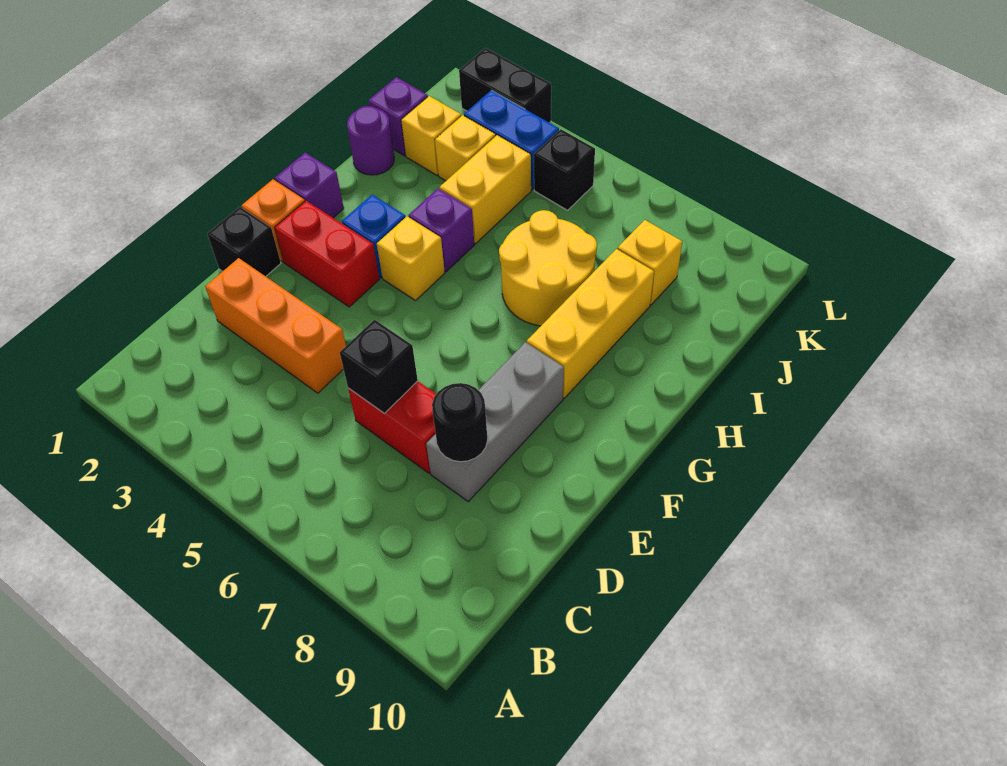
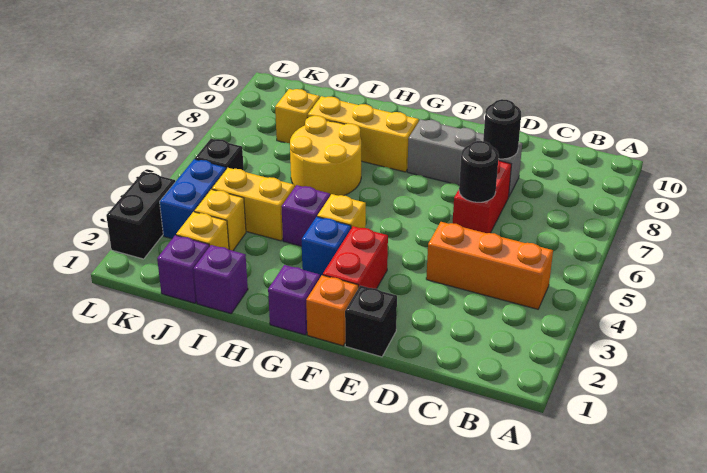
orange 1x3 brick [205,258,346,393] -> orange 1x3 brick turned to [426,222,553,309]
black 1x1 brick [340,320,418,413] -> black 1x1 round brick [459,141,499,202]
purple 1x1 round brick [347,106,394,175] -> purple 1x1 brick [194,245,248,314]

